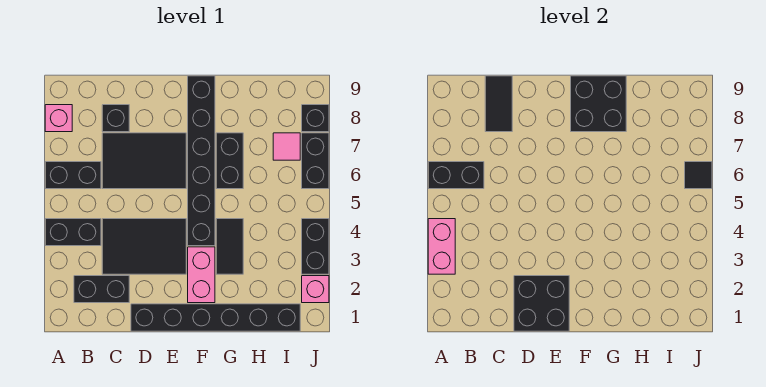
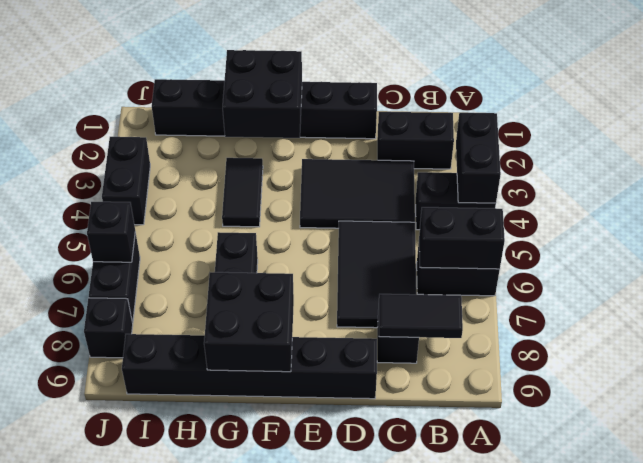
pink 1x2 brick [428,219,455,274] -> black 1x2 brick [456,113,501,203]
pink 1x1 brick [45,105,72,132] -> none
black 2x3 tile [102,133,186,189] -> black 2x3 tile turned to [337,221,416,328]
black 1x2 tile [485,76,512,132] -> black 1x2 tile turned to [379,294,463,338]
black 2x2 brick [514,276,569,331] -> black 2x2 brick moved to [223,50,302,138]
pink 1x2 brick [188,247,215,303] -> none
black 1x6 brick [188,76,215,246] -> black 1x6 brick turned to [122,334,377,399]
pink 1x1 tile [273,133,300,160] -> none
pink 1x1 brick [302,276,329,303] -> none
black 1x1 tile [685,162,712,189] -> black 1x1 brick [87,202,135,262]

